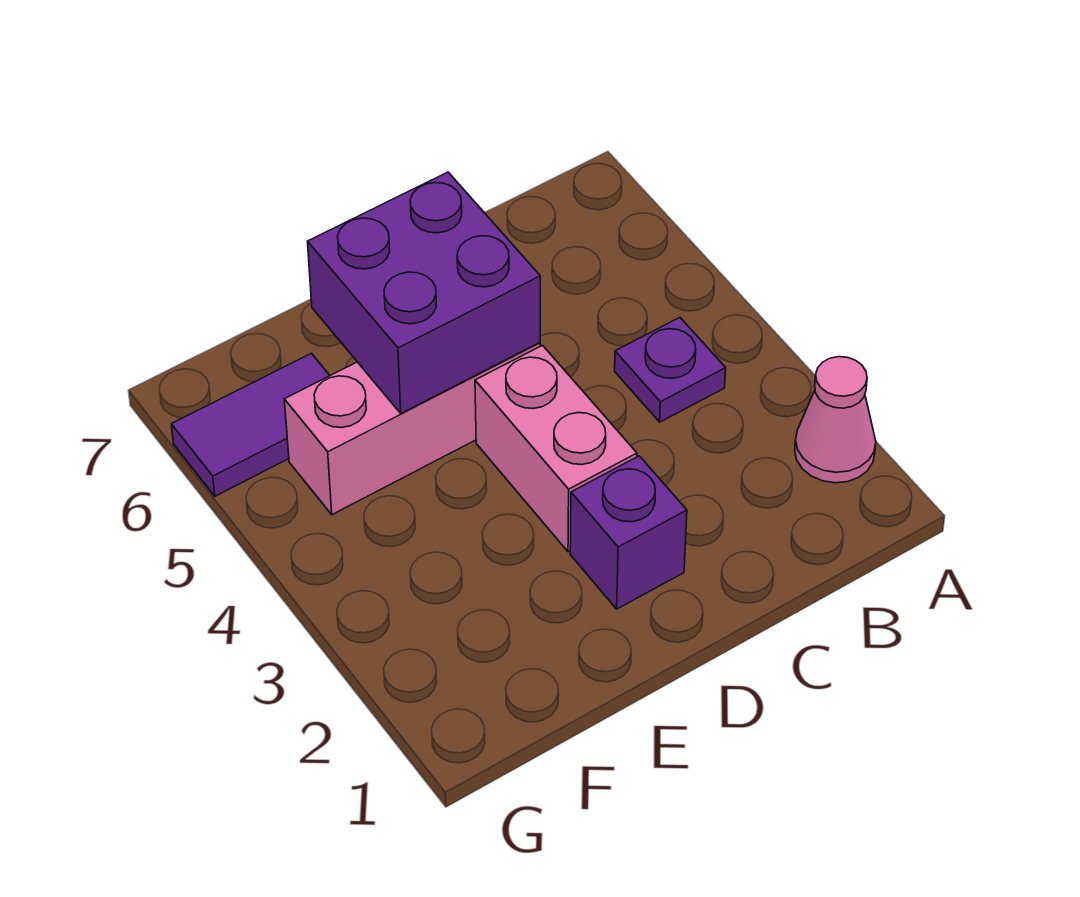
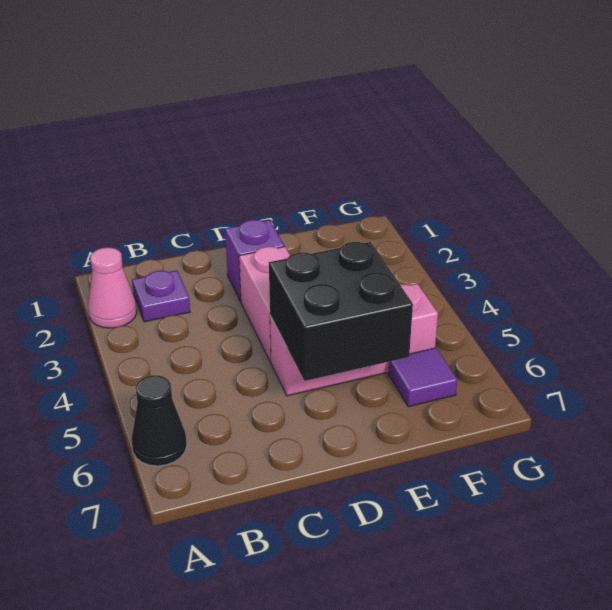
none -> black 1x1 cone [132,375,187,466]
purple 1x1 plate [615,317,726,422] -> purple 1x1 plate moved to [132,270,190,322]
purple 2x2 brick [308,172,540,413] -> black 2x2 brick [269,242,413,381]
purple 1x2 tile [171,353,330,496] -> purple 1x1 tile [388,348,457,407]

